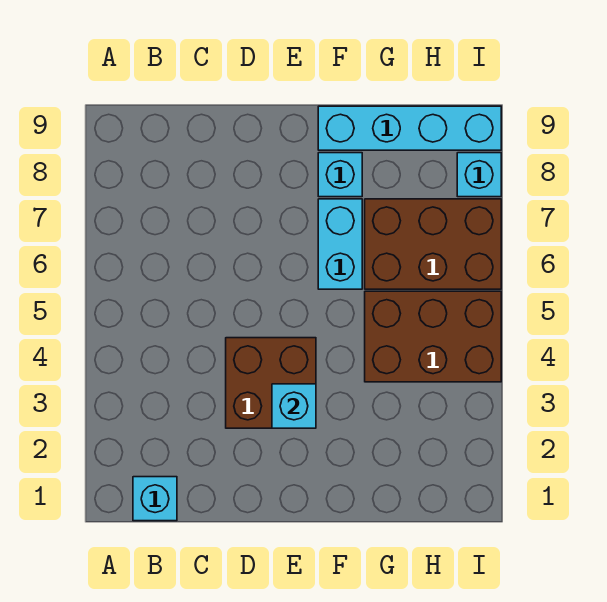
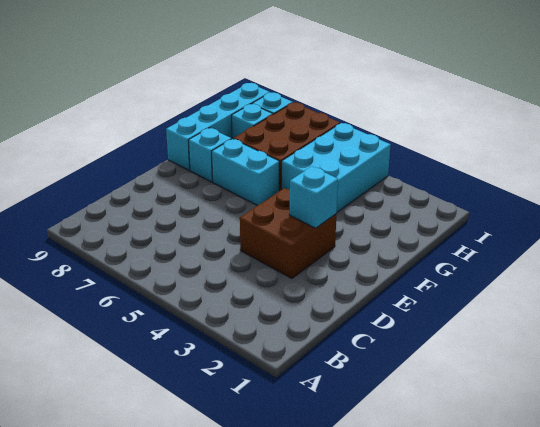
cyan 1x1 brick [133,477,177,521] -> cyan 1x1 brick moved to [232,104,273,139]
brown 2x3 brick [365,291,501,382] -> cyan 2x3 brick [282,123,391,212]

